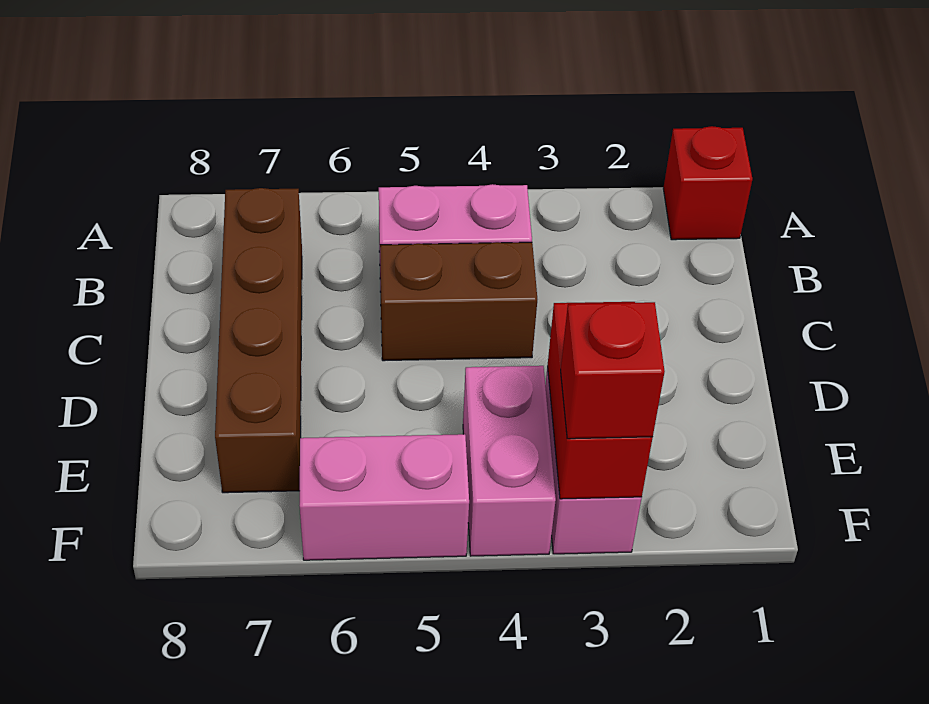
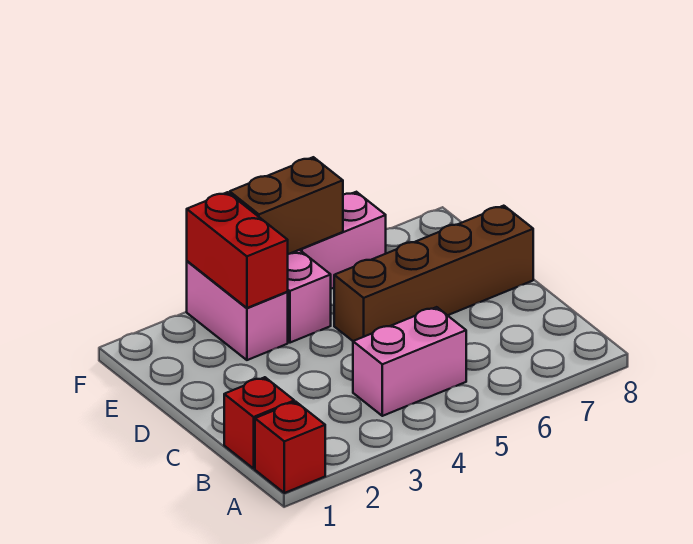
brown 1x4 brick [215,188,302,493] -> brown 1x4 brick turned to [334,206,533,341]
brown 1x2 brick [380,242,537,361] -> brown 1x2 brick moved to [230,157,343,254]
red 1x1 brick [561,302,665,439] -> red 1x1 brick moved to [224,377,294,468]

